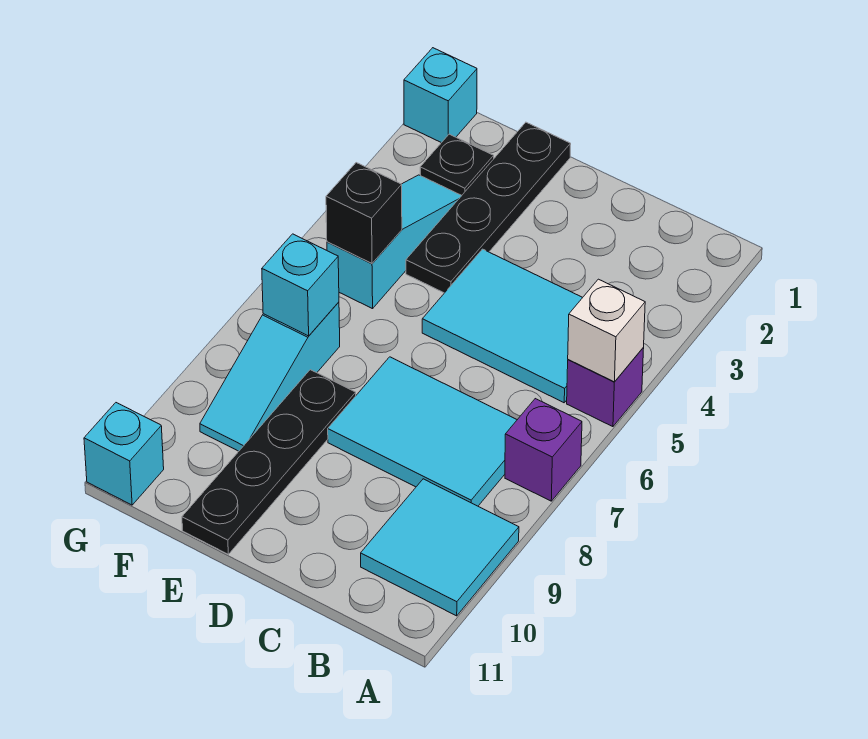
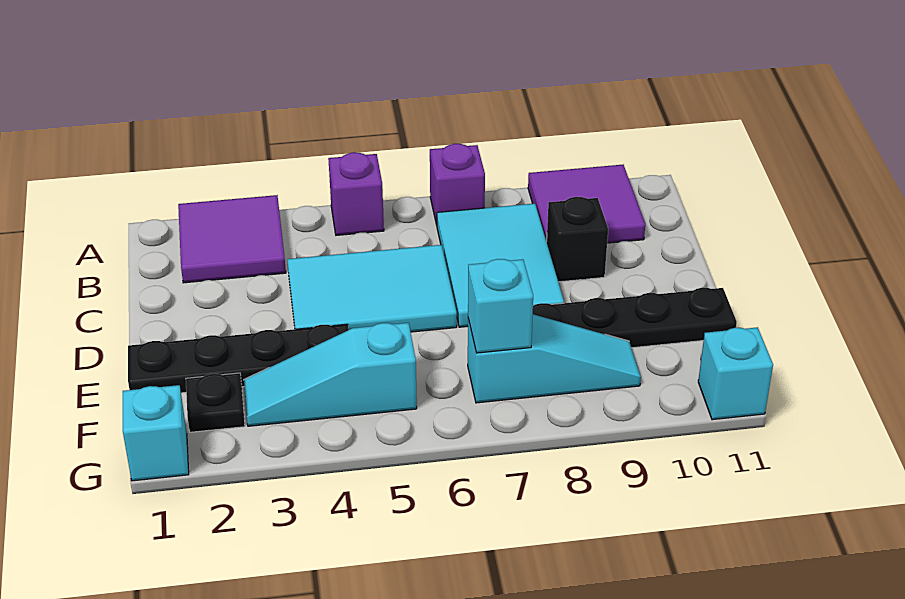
none -> purple 2x2 tile [178,195,286,283]
white 1x1 brick [568,279,645,382] -> none
cyan 2x2 tile [361,479,519,616] -> purple 2x2 tile [528,165,645,243]
cyan 2x3 tile [422,249,583,403] -> cyan 2x3 tile turned to [287,245,457,332]
black 1x1 brick [326,163,402,263] -> black 1x1 brick moved to [547,197,608,282]

